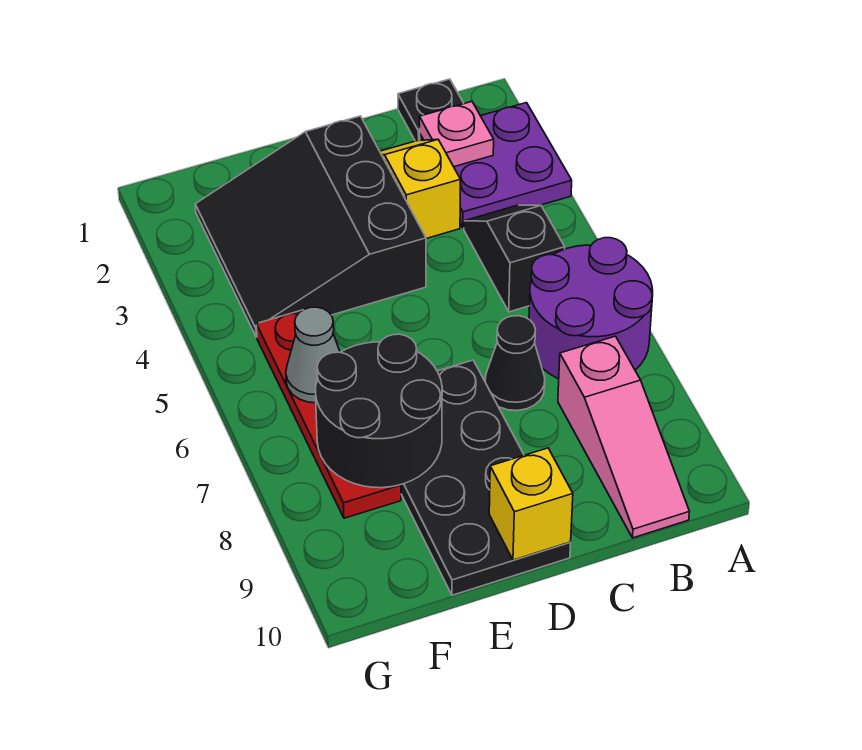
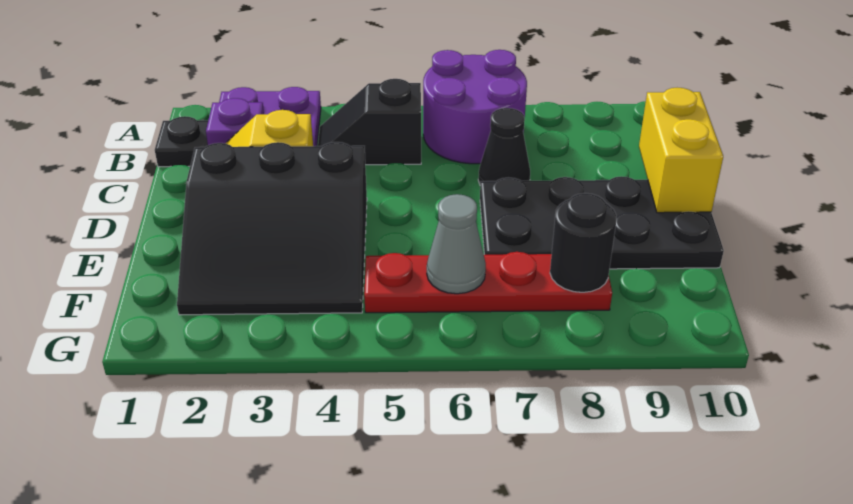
pink 1x1 plate [419,101,494,167] -> purple 1x1 plate [206,98,264,145]
pink 1x3 slope [558,336,689,538] -> none
yellow 1x1 brick [489,448,573,560] -> yellow 1x2 brick [639,88,723,213]
black 2x2 round brick [316,334,442,488] -> black 1x1 round brick [550,193,616,292]

